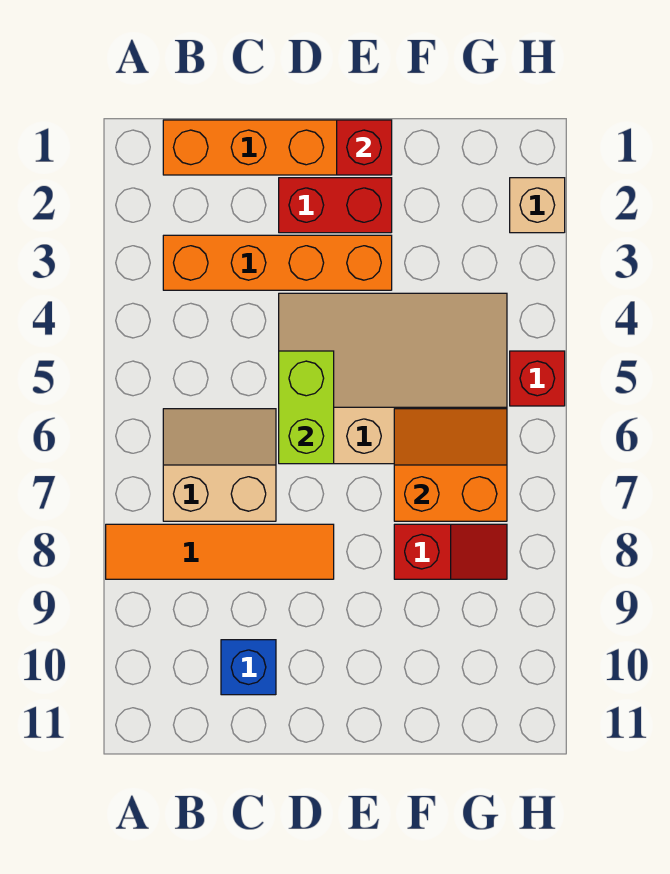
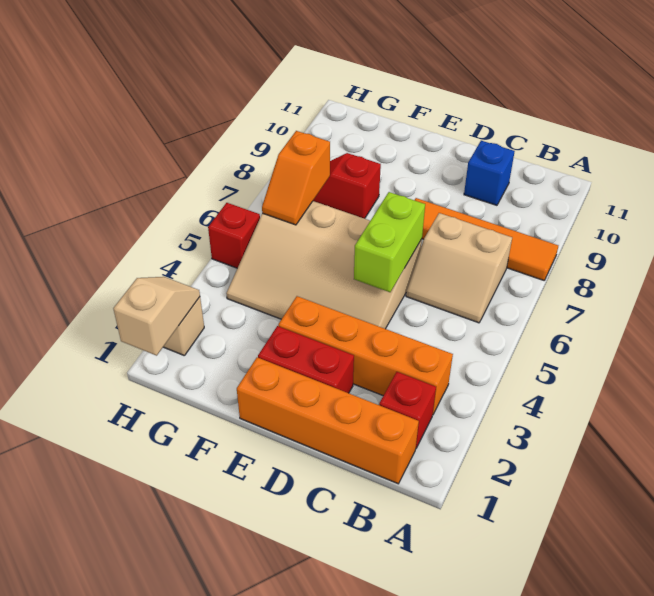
red 1x1 brick [337,120,392,175] -> red 1x1 brick moved to [379,372,436,448]
orange 2x2 slope [394,409,507,521] -> orange 1x2 slope [262,131,330,225]
none -> tan 1x2 slope [113,277,200,356]

